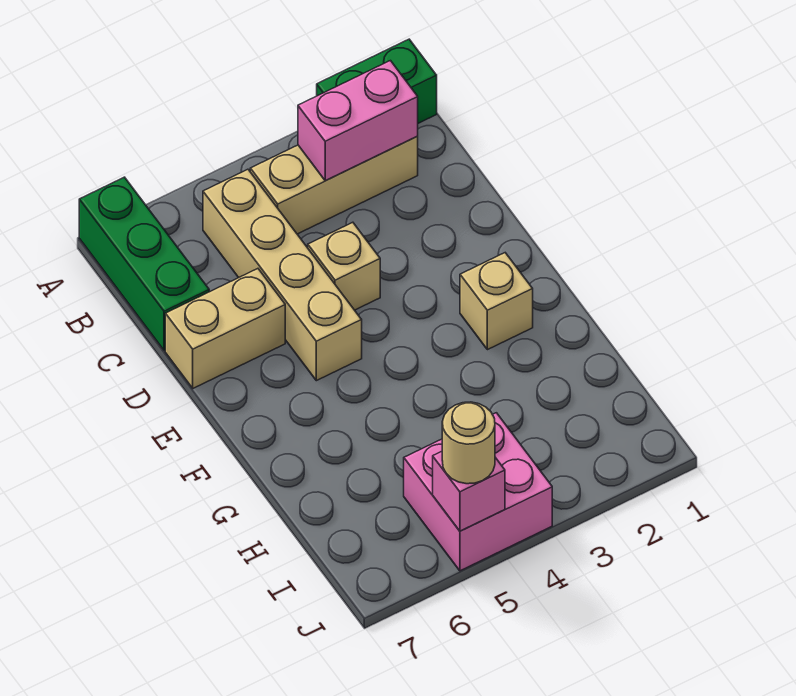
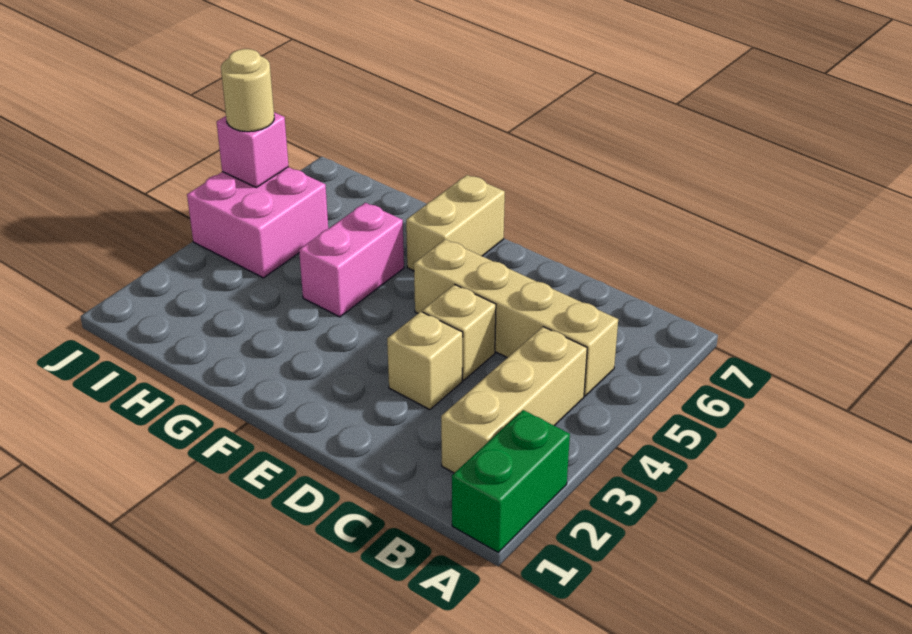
green 1x3 brick [79,177,209,351] -> none
pink 1x2 brick [298,61,418,181] -> pink 1x2 brick moved to [299,203,404,317]
tan 1x2 brick [165,269,285,388] -> tan 1x2 brick moved to [406,175,505,271]
tan 1x1 brick [460,253,533,350] -> tan 1x1 brick moved to [387,312,463,410]

